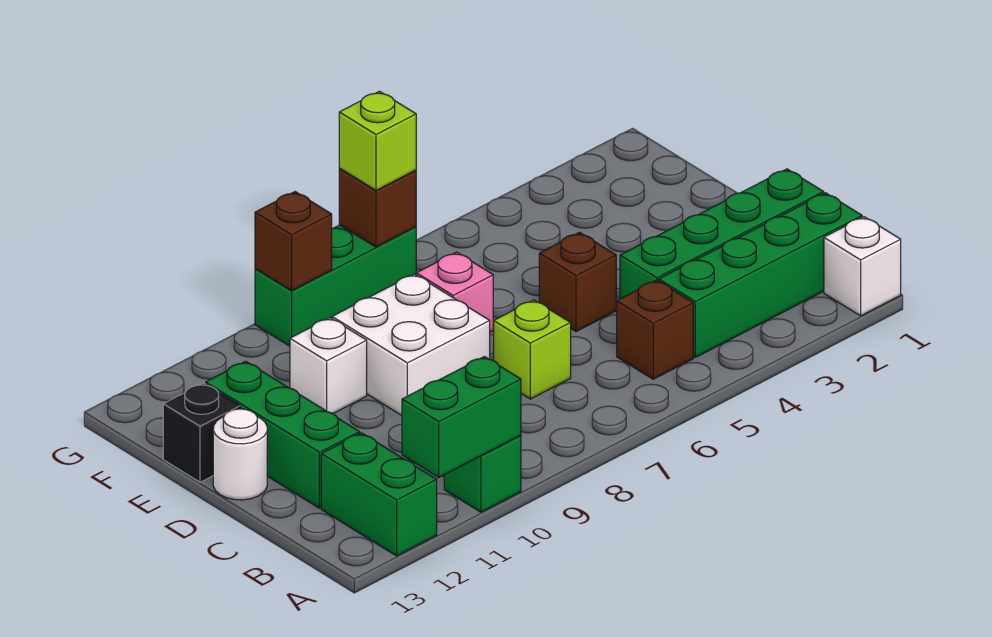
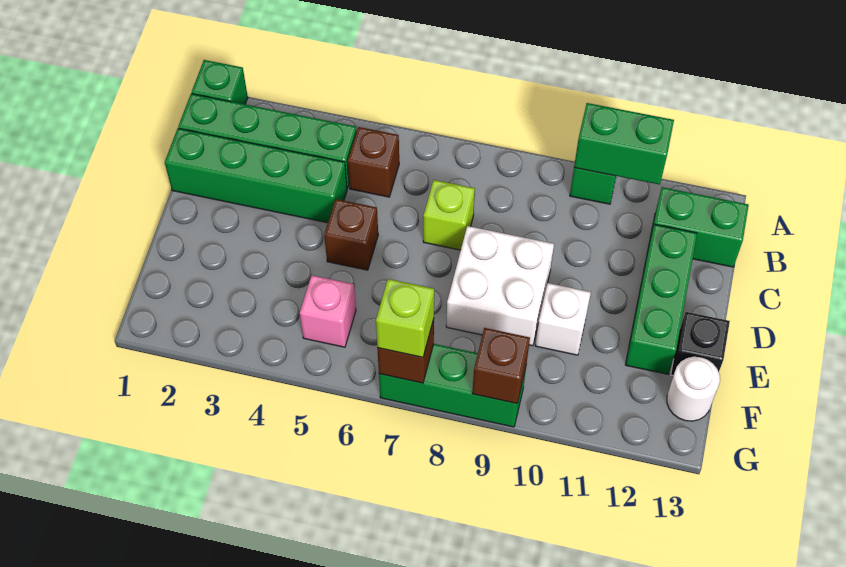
white 1x1 brick [824,217,901,316] -> green 1x1 brick [192,60,248,104]
green 1x2 brick [321,433,437,556] -> green 1x2 brick turned to [649,187,749,267]
white 1x1 round brick [213,409,267,500] -> white 1x1 round brick moved to [667,357,720,421]
pink 1x1 brick [416,252,493,332] -> pink 1x1 brick moved to [300,275,356,347]

